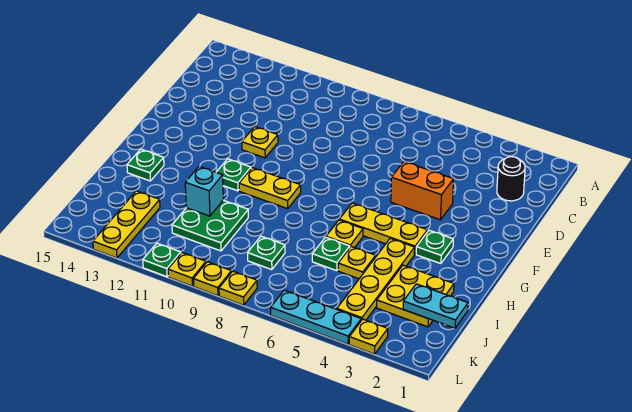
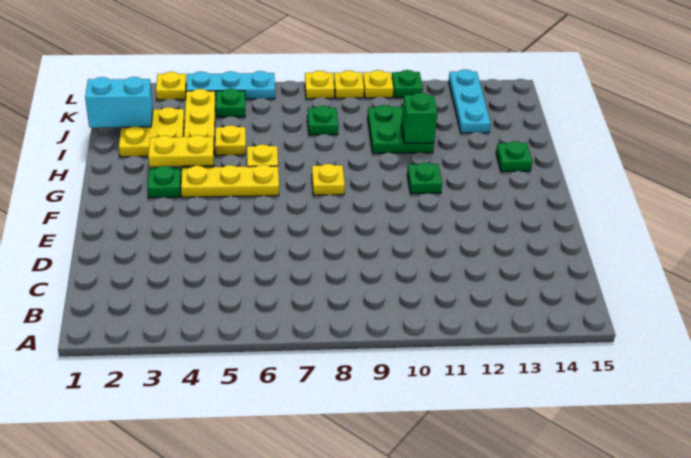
black 1x1 round brick [497,157,525,201] -> none
orange 1x2 brick [391,162,454,220] -> none
yellow 1x1 plate [242,127,278,158] -> yellow 1x1 plate moved to [312,164,345,195]
yellow 1x2 plate [239,168,301,209] -> yellow 1x2 plate moved to [148,135,214,167]
green 1x1 plate [312,237,350,271] -> green 1x1 plate moved to [216,89,245,117]
cyan 1x1 brick [185,167,223,216] -> green 1x1 brick [401,93,437,143]
cyan 1x2 plate [403,284,468,328] -> cyan 1x2 brick [85,77,153,128]
yellow 1x3 plate [93,191,160,258] -> cyan 1x3 plate [449,70,491,133]

